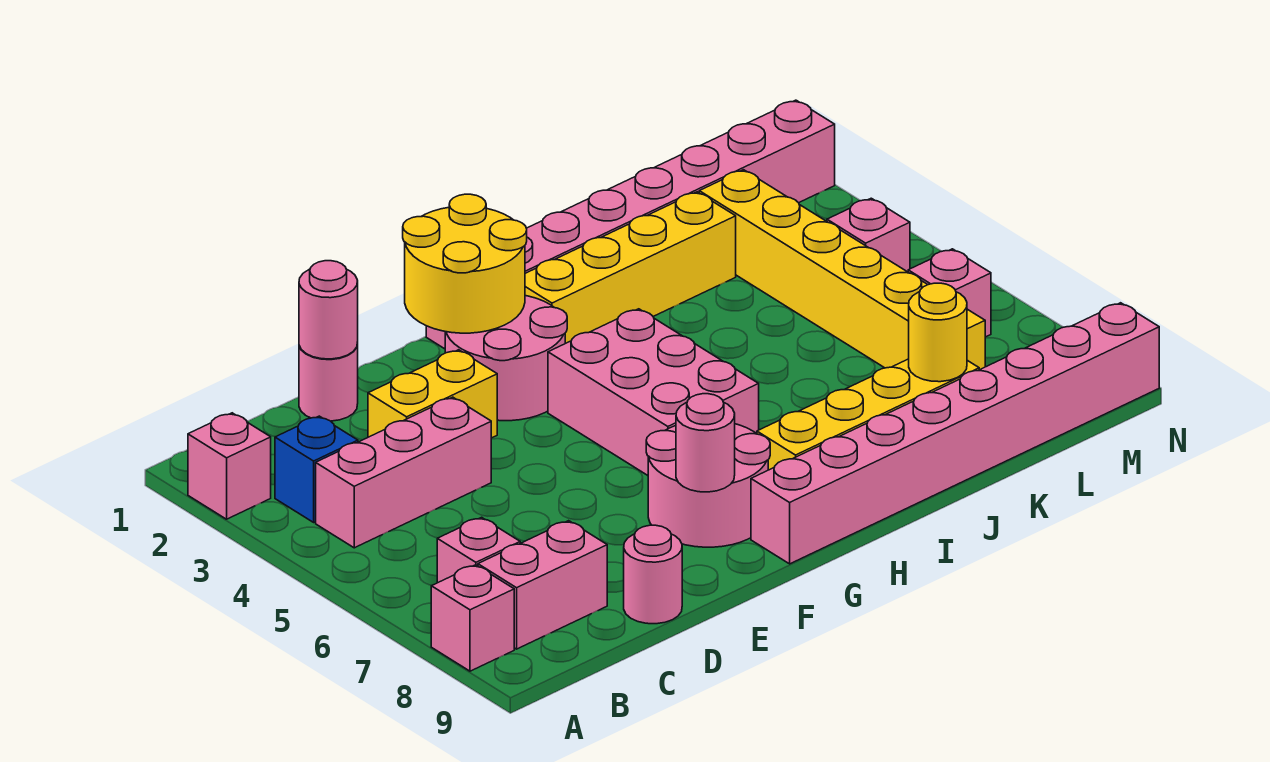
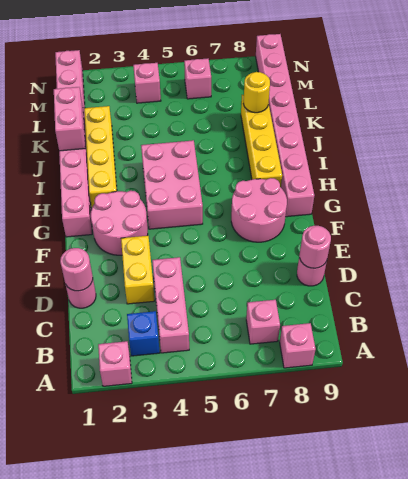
pink 1x2 brick [478,521,607,649] -> pink 1x2 brick moved to [54,87,85,151]
yellow 2x2 round brick [403,194,527,333] -> none
pink 1x1 round brick [676,394,735,492] -> pink 1x1 round brick moved to [300,226,331,268]
pink 2x3 brick [548,309,759,475] -> pink 2x3 brick turned to [141,140,203,229]
yellow 1x6 brick [699,170,985,370] -> none

